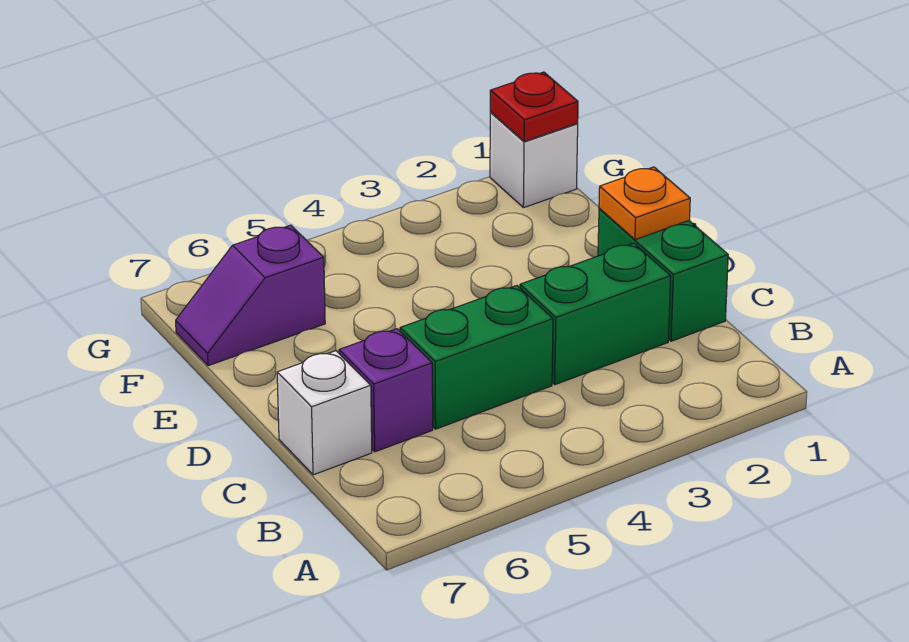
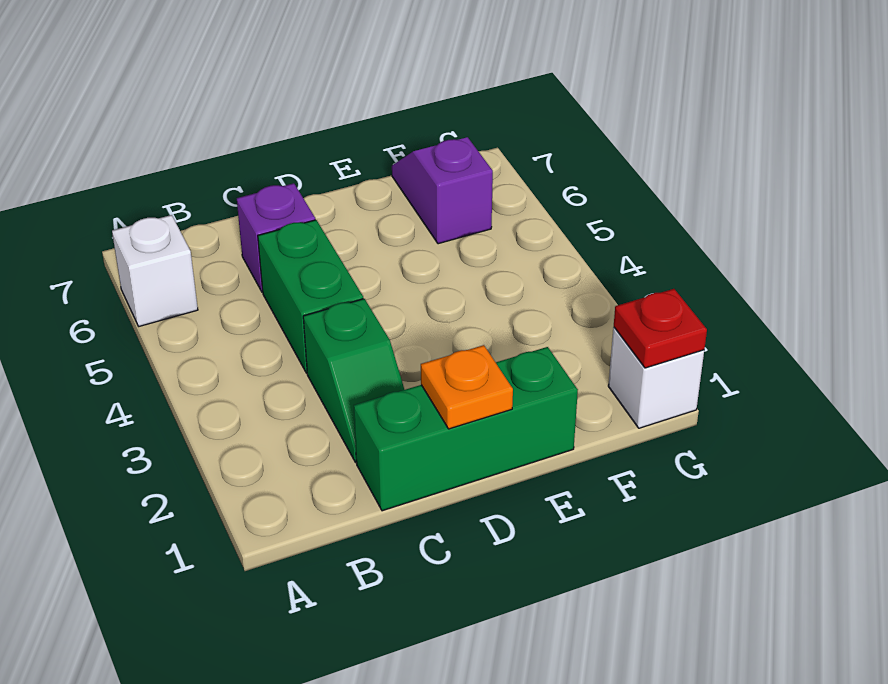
green 1x2 brick [598,209,728,341] -> green 1x3 brick [354,347,578,511]
green 1x2 brick [520,243,671,385] -> green 1x2 slope [303,299,404,463]
white 1x1 brick [277,351,372,475] -> white 1x1 brick moved to [112,215,198,326]

